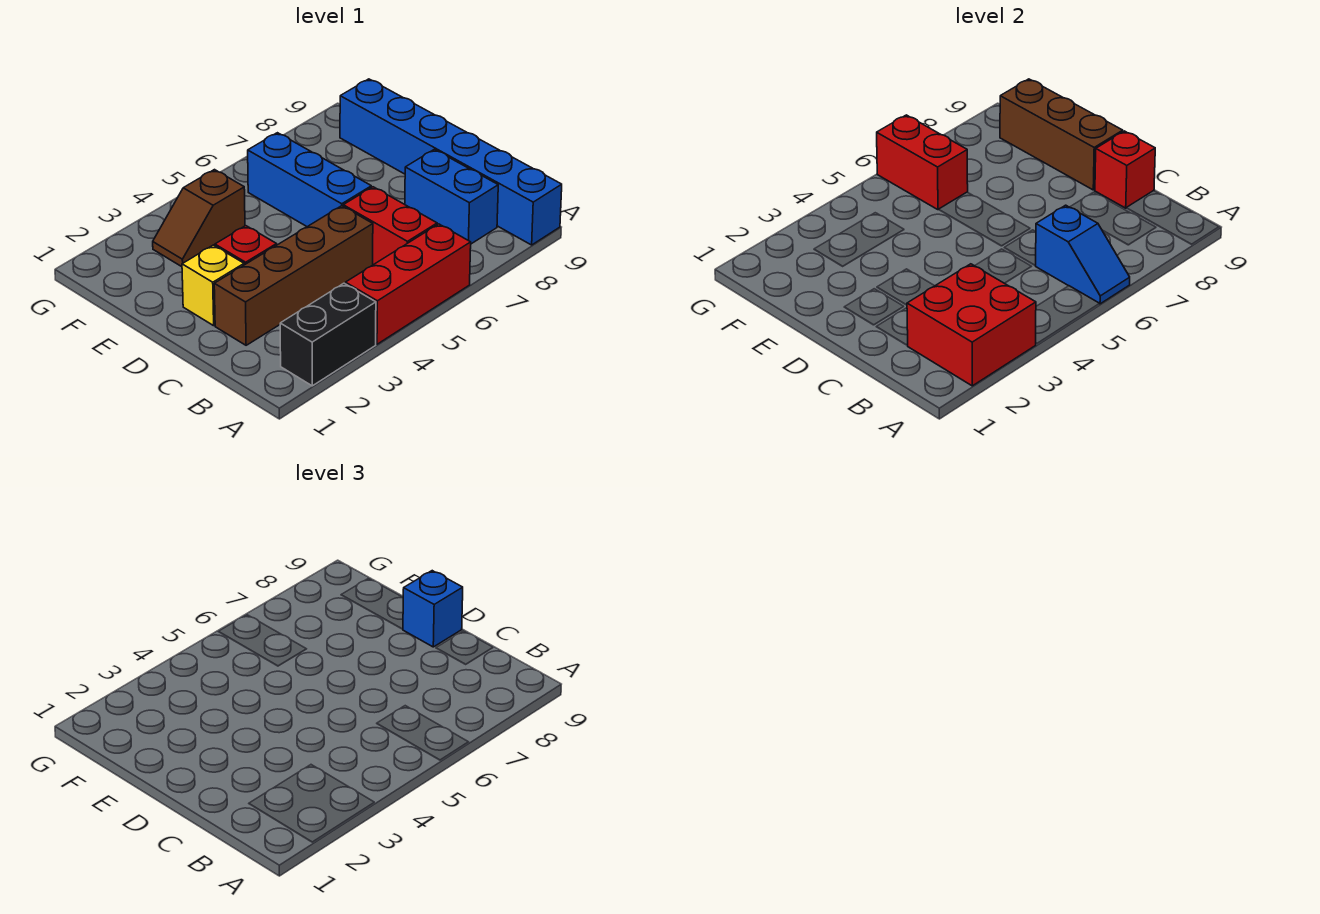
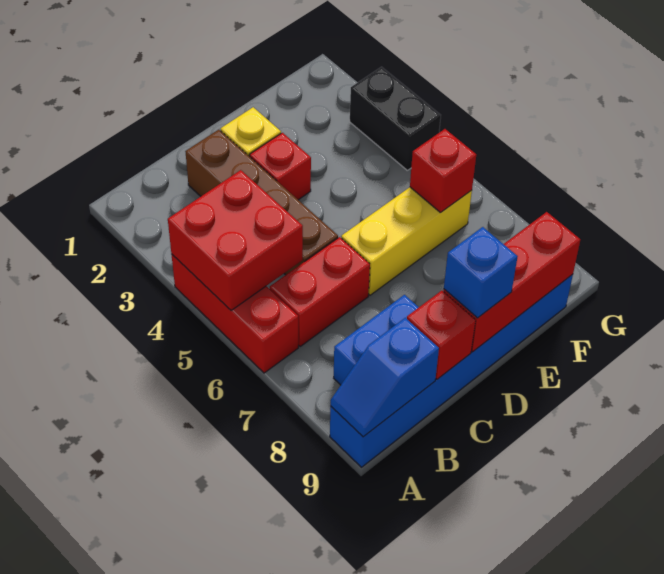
black 1x2 brick [280,283,376,386] -> black 1x2 brick moved to [350,67,441,170]
red 2x2 brick [907,264,1036,386] -> red 2x2 brick moved to [168,170,303,311]
blue 1x2 slope [1036,205,1130,304] -> blue 1x2 slope moved to [331,318,439,437]
blue 1x3 brick [248,133,371,227] -> yellow 1x3 brick [341,187,472,295]
brown 1x3 brick [1000,79,1123,190] -> red 1x3 brick [443,212,580,352]
brown 1x2 slope [153,170,245,267] -> none
red 1x2 brick [877,115,968,210] -> red 1x1 brick [410,129,476,213]

